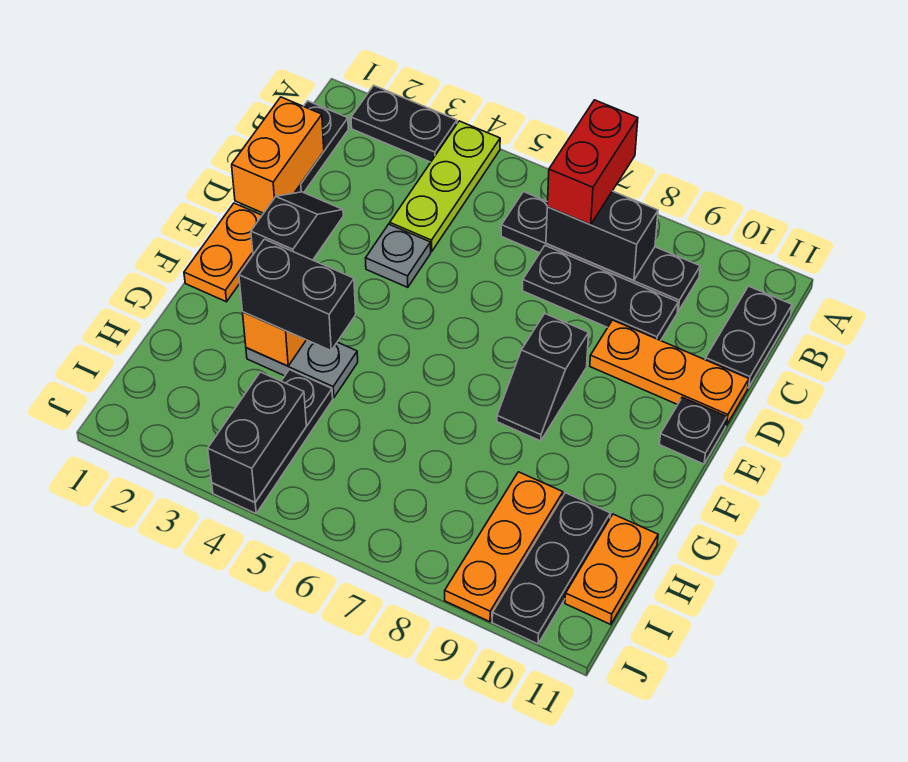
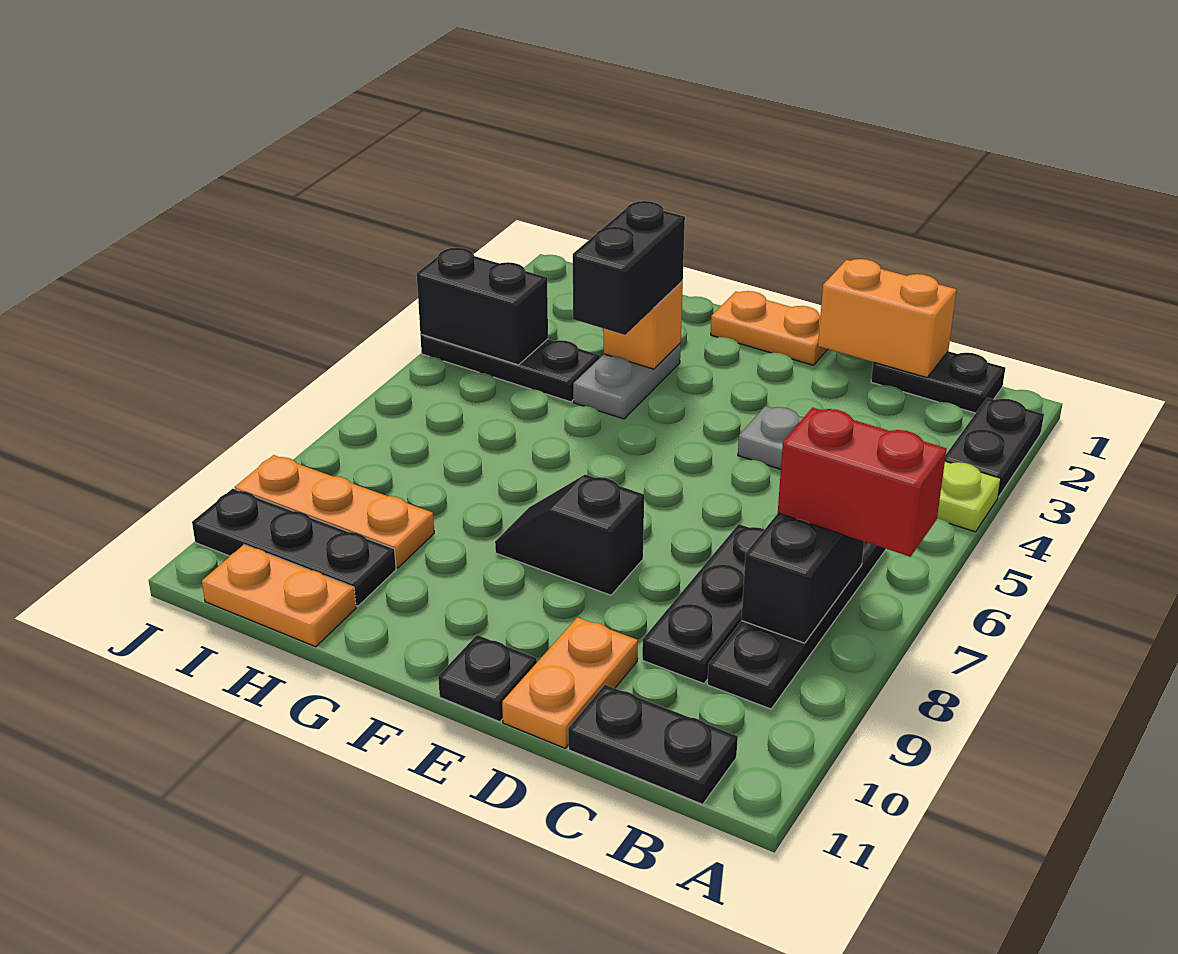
black 1x2 slope [251,192,343,260] -> none
orange 1x3 plate [590,320,749,426] -> orange 1x2 plate [502,617,638,748]

